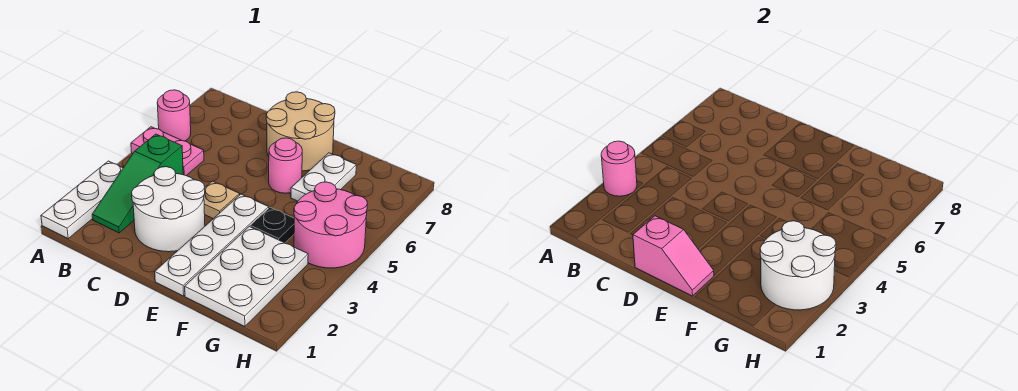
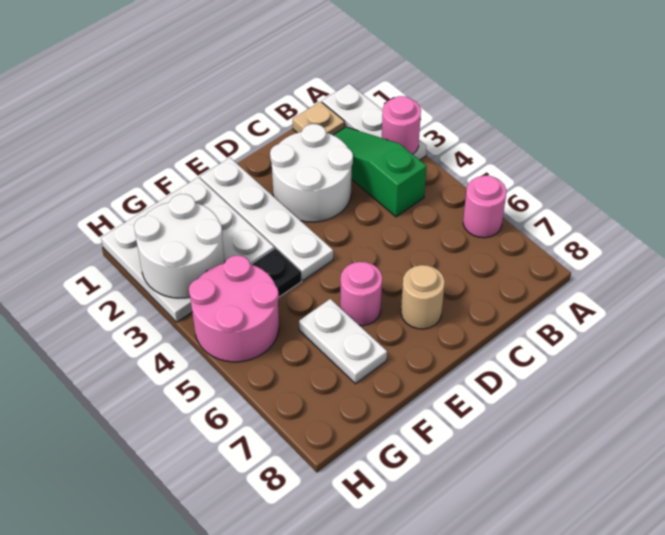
pink 1x2 plate [131,127,204,176] -> none
pink 1x2 slope [633,216,714,296] -> none
tan 1x1 plate [204,181,240,219] -> tan 1x1 plate moved to [293,102,345,135]
tan 2x2 round brick [266,92,335,171] -> tan 1x1 round brick [401,265,445,329]
white 2x3 plate [185,227,308,327] -> white 3x3 plate [101,177,274,322]

